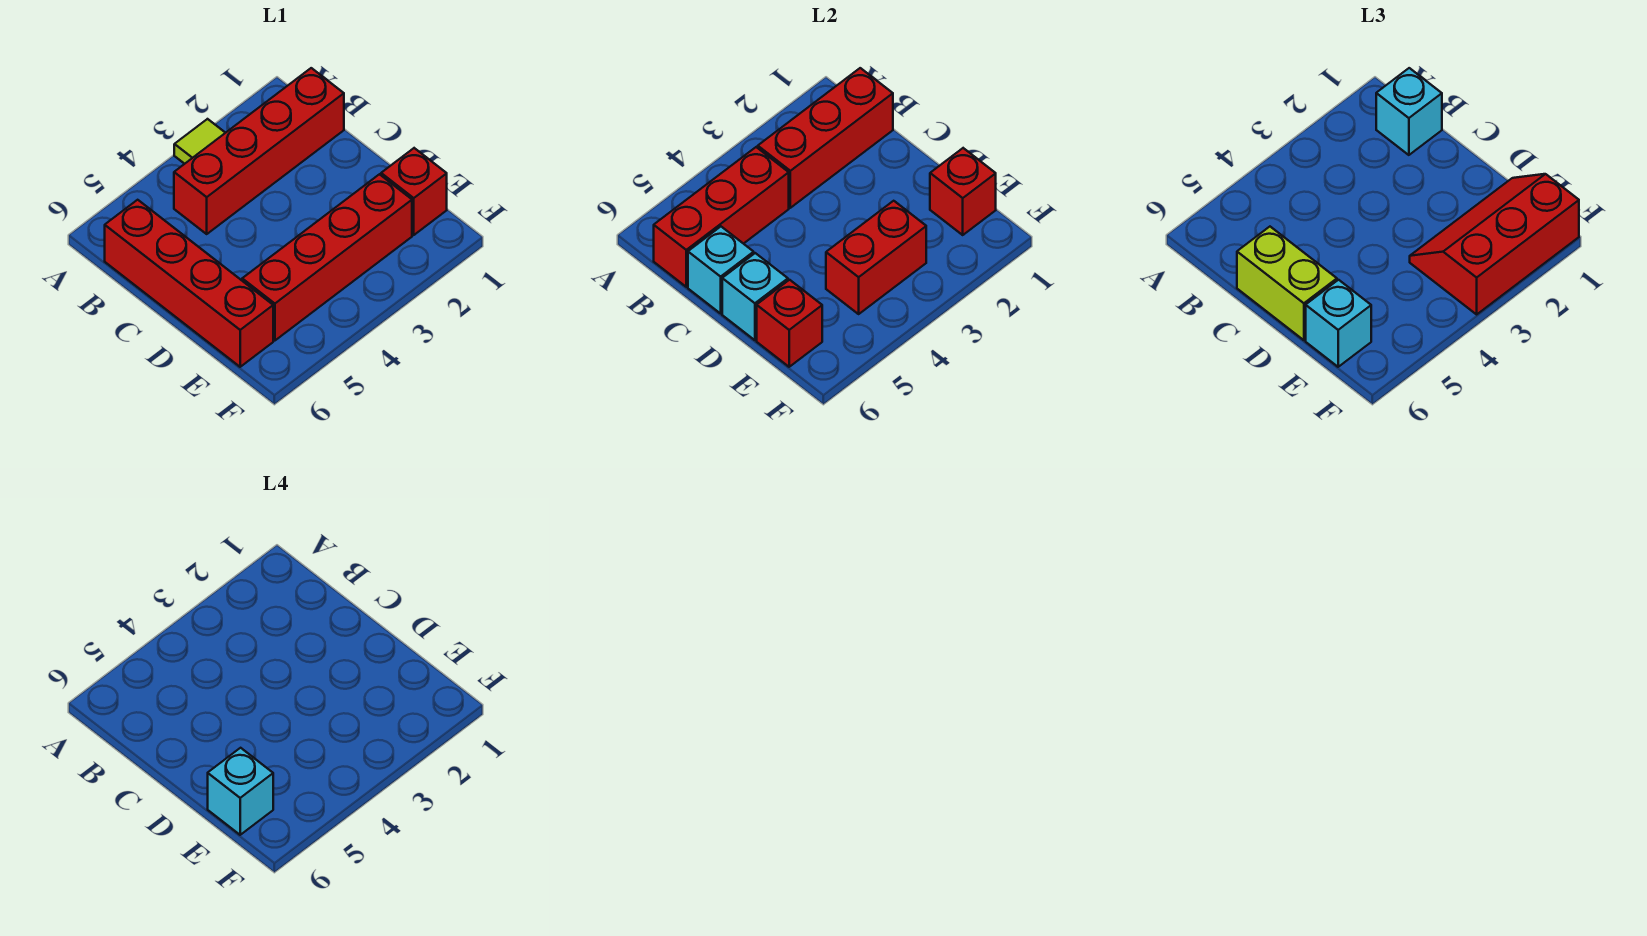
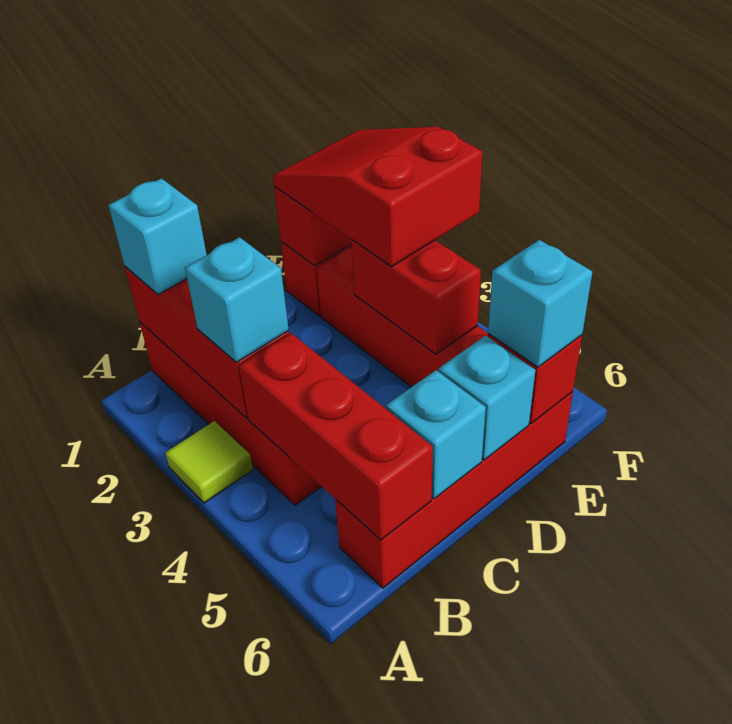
lime 1x2 brick [1237,227,1337,340] -> none
red 2x3 slope [1410,174,1579,314] -> red 2x3 slope turned to [273,127,482,267]
cyan 1x1 brick [208,748,273,835] -> cyan 1x1 brick moved to [185,237,289,362]

